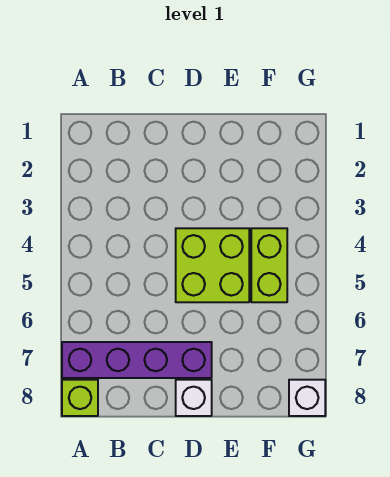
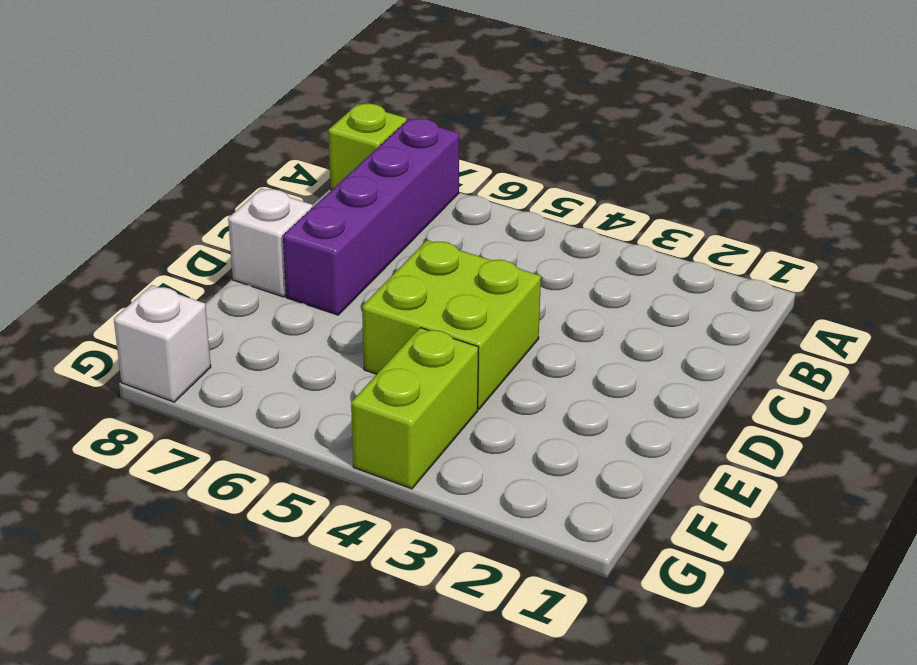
lime 1x2 brick [251,228,287,302] -> lime 1x2 brick turned to [351,328,479,489]

